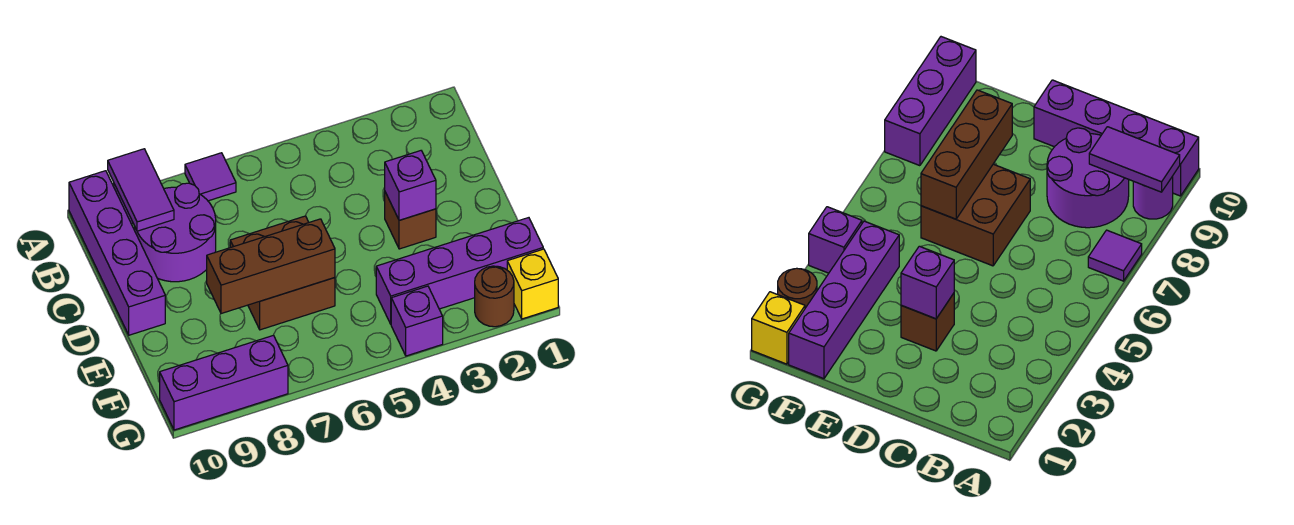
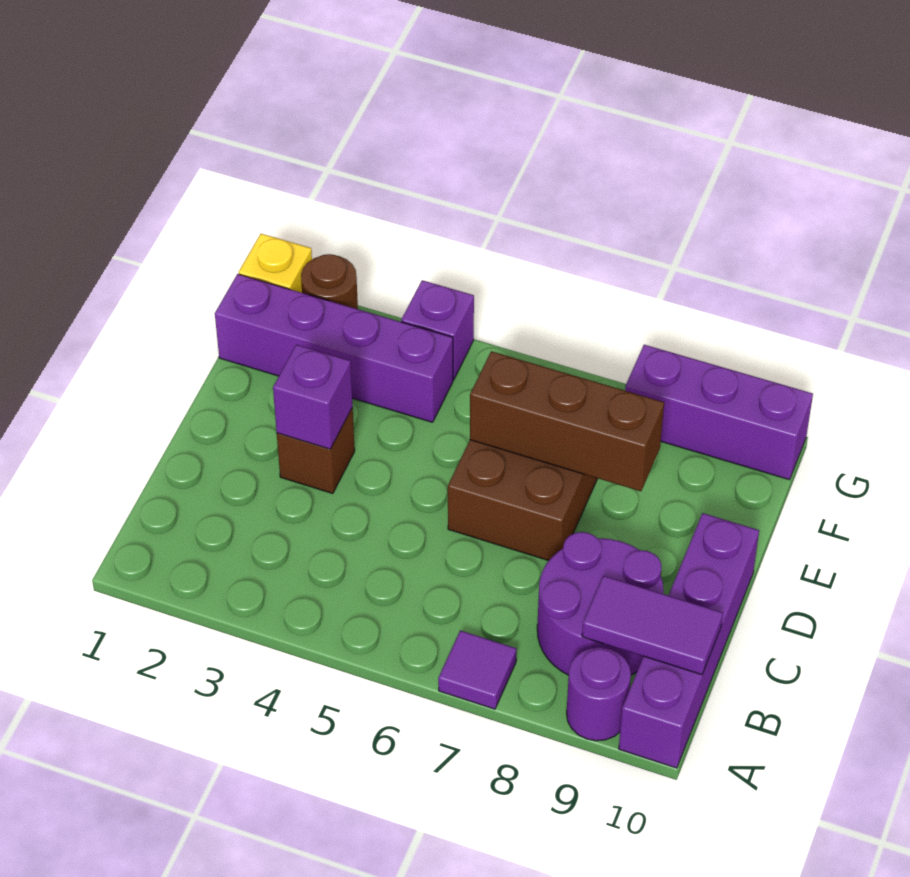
purple 1x2 tile [108,149,174,231] -> purple 1x2 tile turned to [582,576,723,675]

